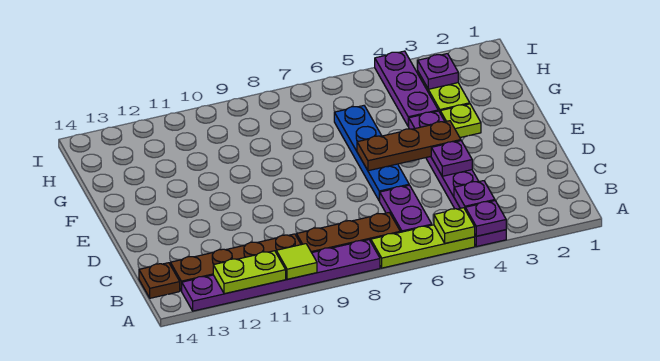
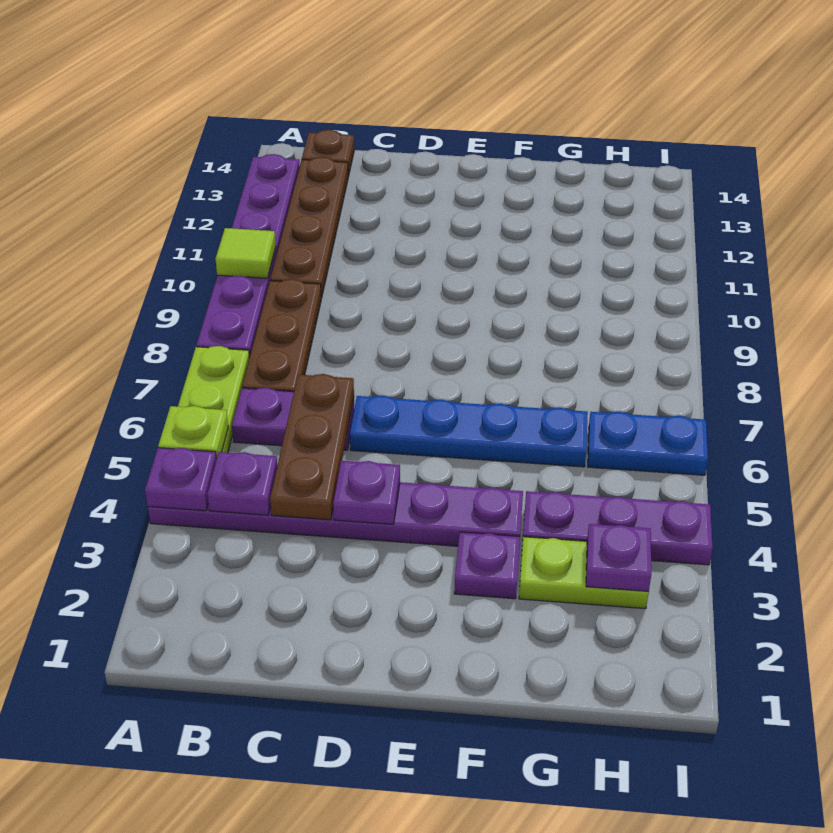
lime 1x2 plate [213,251,286,294] -> none
brown 1x3 plate [357,121,461,171] -> brown 1x3 plate moved to [270,374,354,520]
lime 1x1 plate [440,104,481,138] -> purple 1x1 plate [454,532,520,599]
none -> blue 1x2 plate [588,412,708,475]

